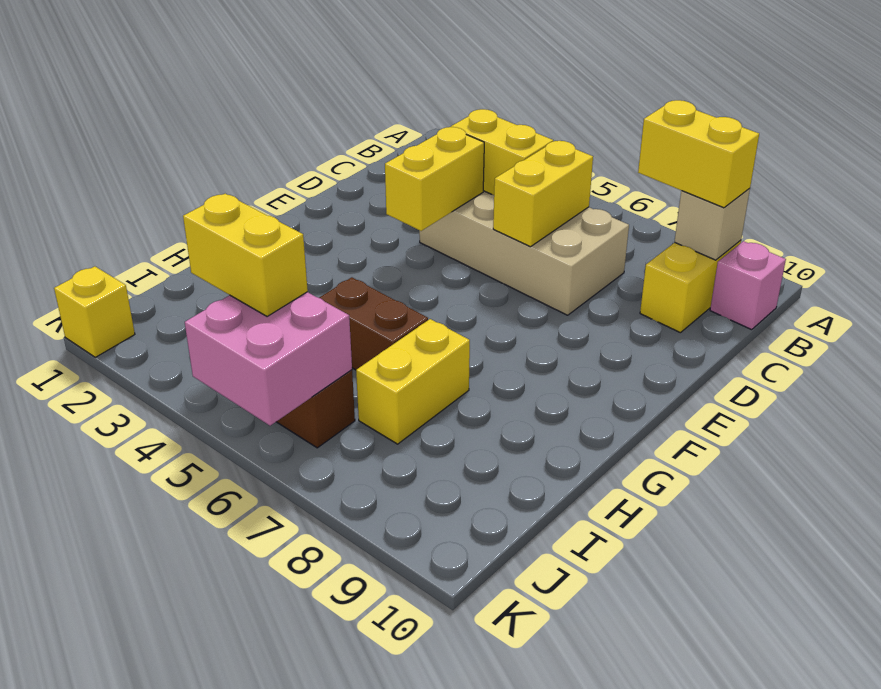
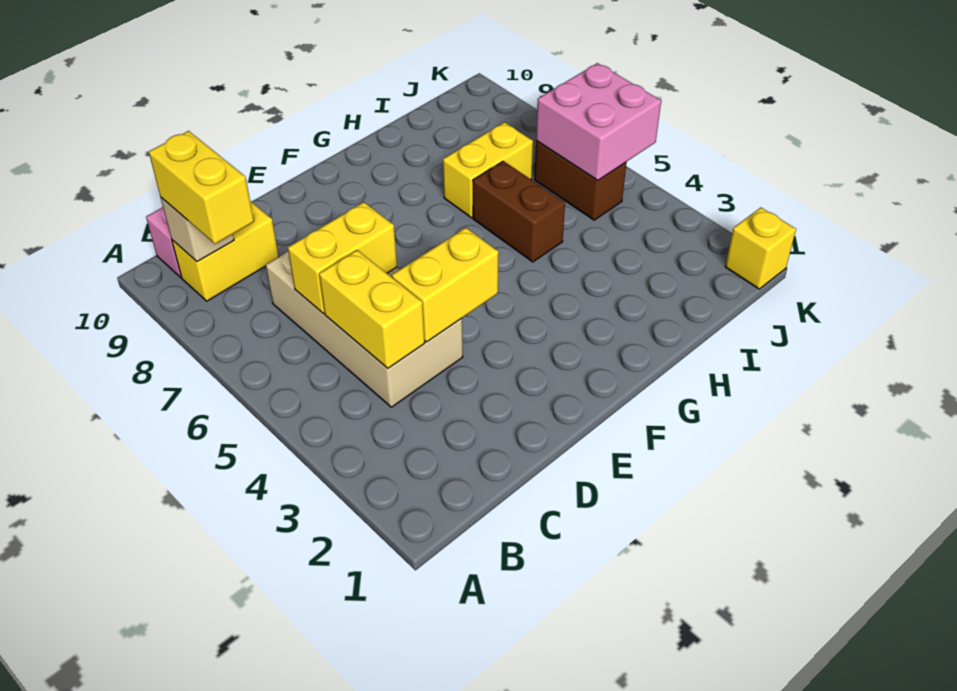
yellow 1x2 brick [183,194,308,317] -> none

